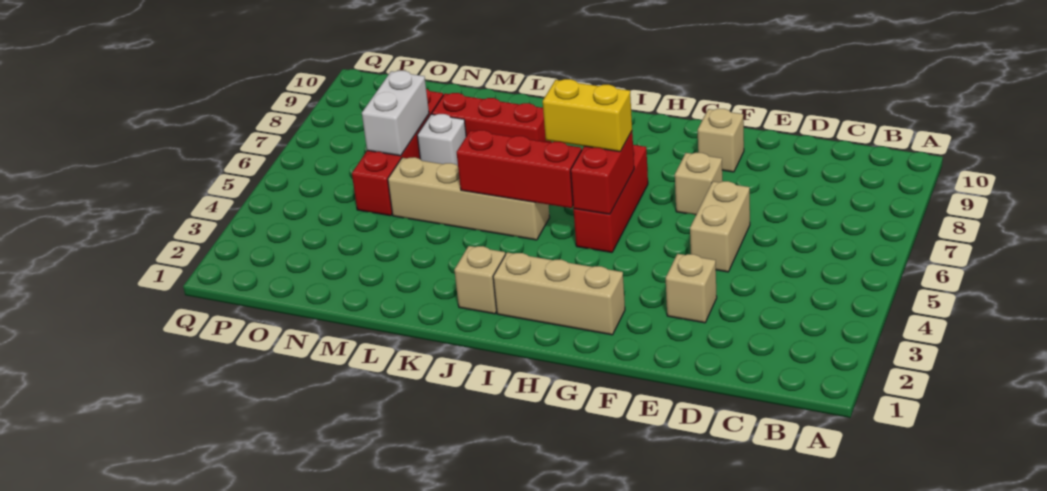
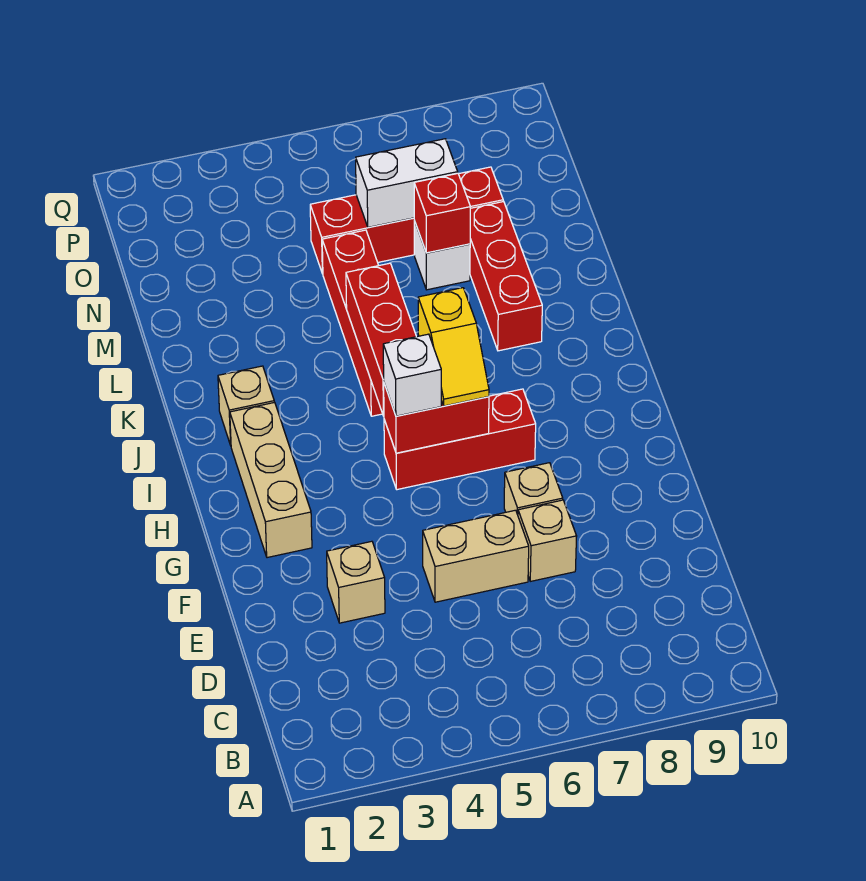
tan 1x1 brick [698,109,744,172] -> tan 1x1 brick moved to [518,500,577,581]
none -> white 1x1 brick [383,334,441,416]
yellow 1x2 brick [543,79,632,152] -> yellow 1x2 slope [418,288,489,406]
tan 1x4 brick [388,157,550,240] -> red 1x4 brick [322,230,382,416]
none -> red 1x1 brick [414,173,470,253]

